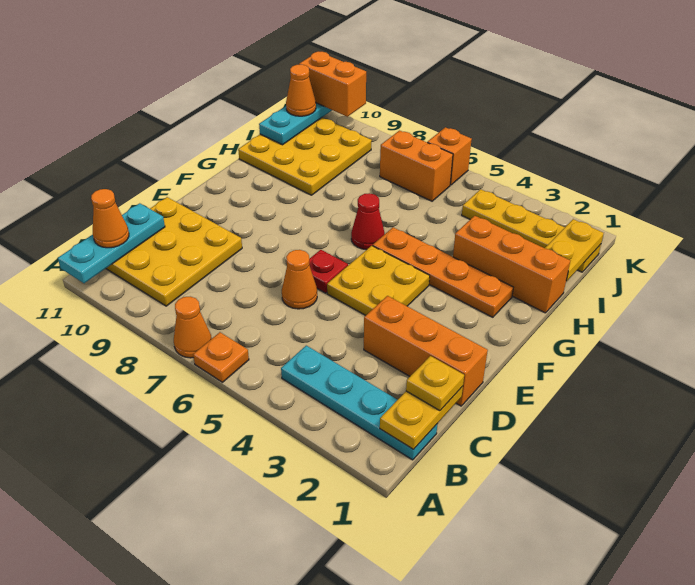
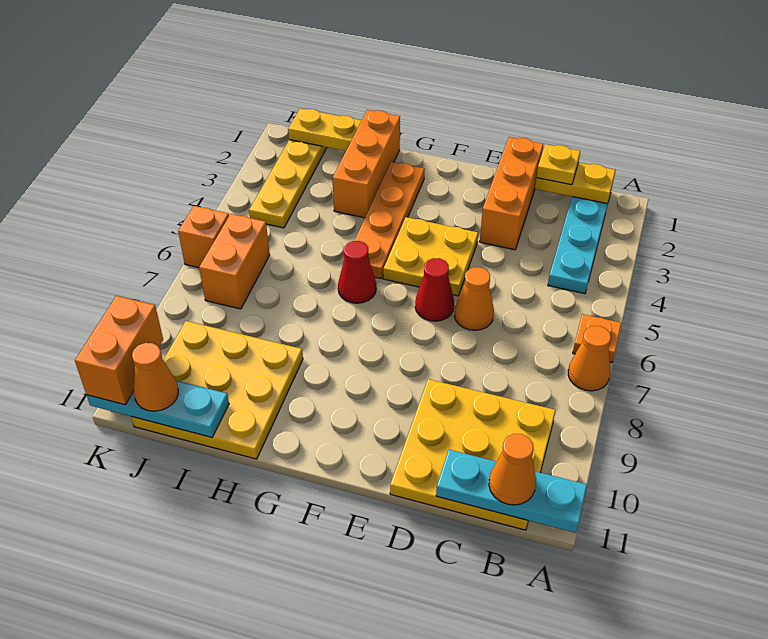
red 1x1 plate [309,250,348,293] -> red 1x1 cone [415,258,454,321]

